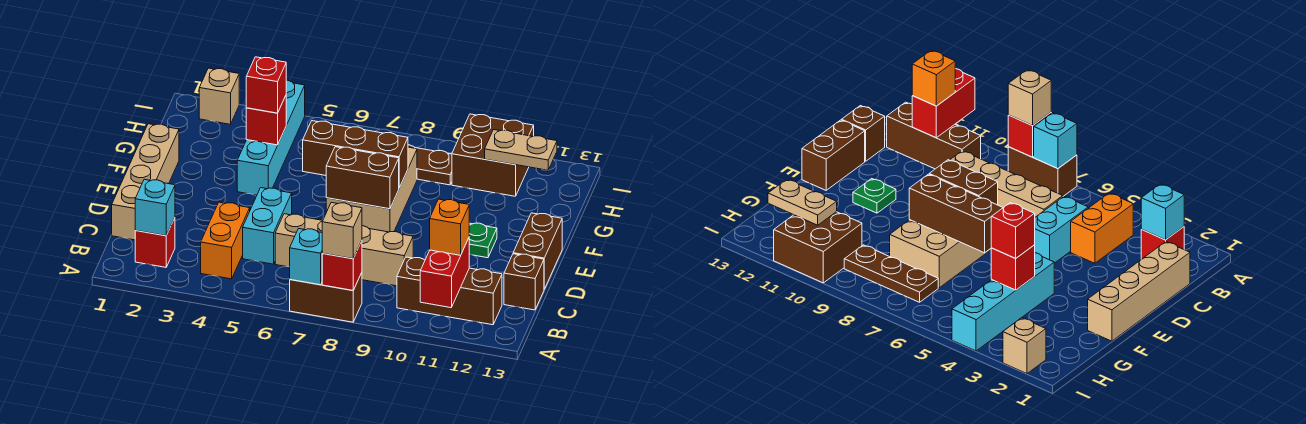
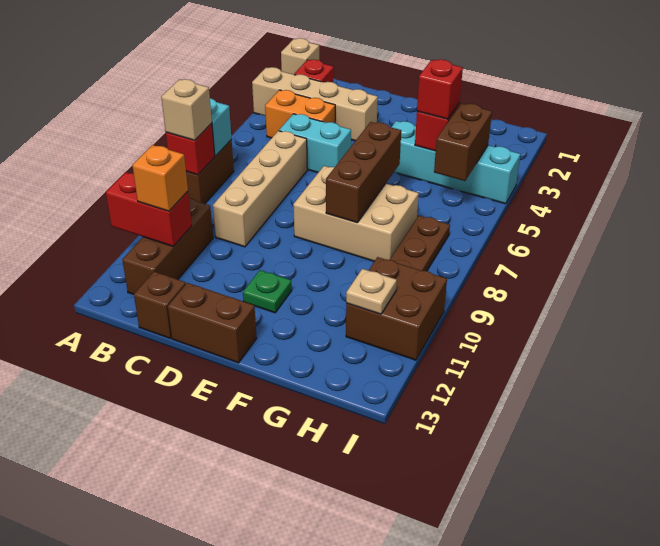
cyan 1x1 brick [135,179,175,236] -> none
tan 1x4 brick [112,124,179,240] -> tan 1x4 brick moved to [252,67,378,141]
brown 1x2 brick [326,147,399,209] -> brown 1x2 brick moved to [434,103,492,181]
tan 1x2 plate [485,130,557,170] -> tan 1x1 plate [346,269,397,314]
tan 1x1 brick [199,68,239,124] -> tan 1x1 brick moved to [281,38,319,74]

